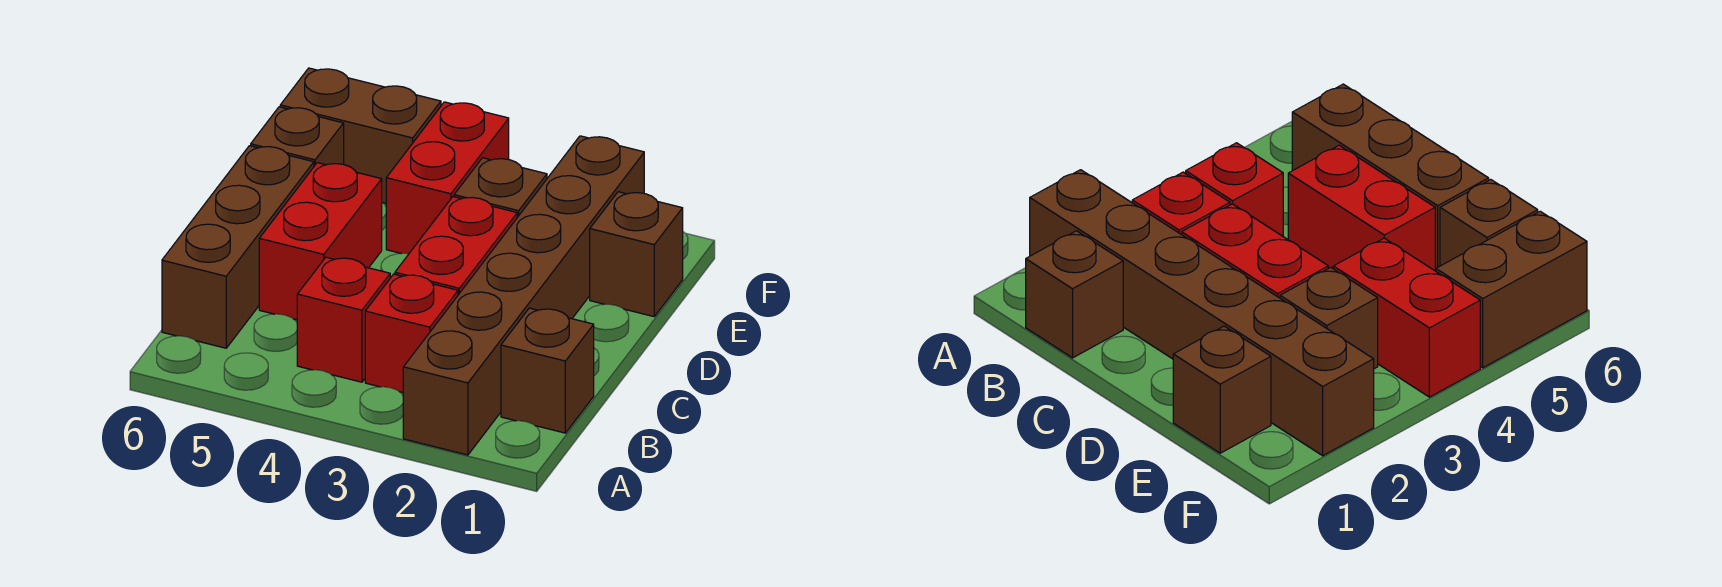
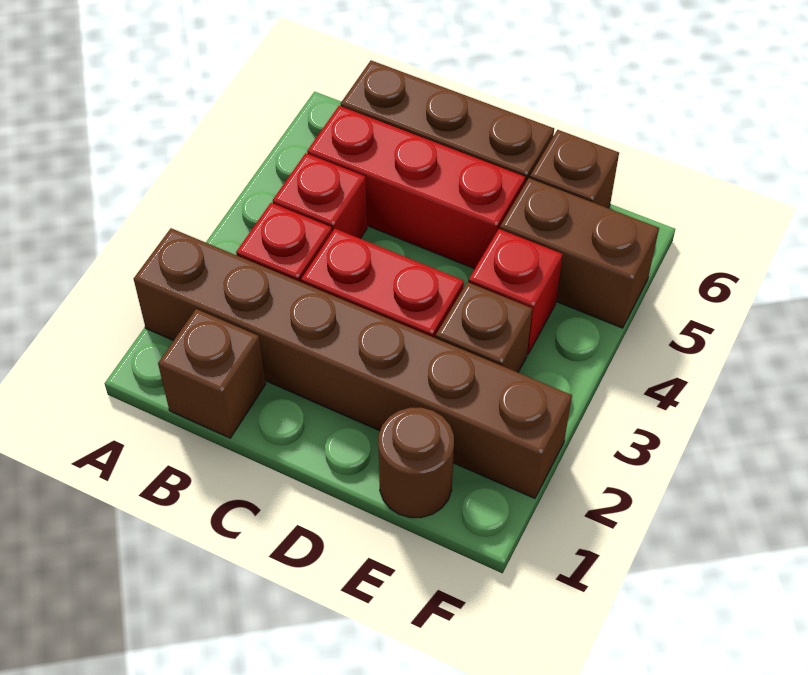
red 1x2 brick [259,163,382,320] -> red 1x3 brick [307,106,525,269]
brown 1x1 brick [590,192,683,317] -> brown 1x1 round brick [378,408,454,518]
red 1x2 brick [386,102,509,254] -> red 1x1 brick [469,229,563,355]
brown 1x2 brick [280,68,441,203] -> brown 1x2 brick turned to [500,178,659,328]

